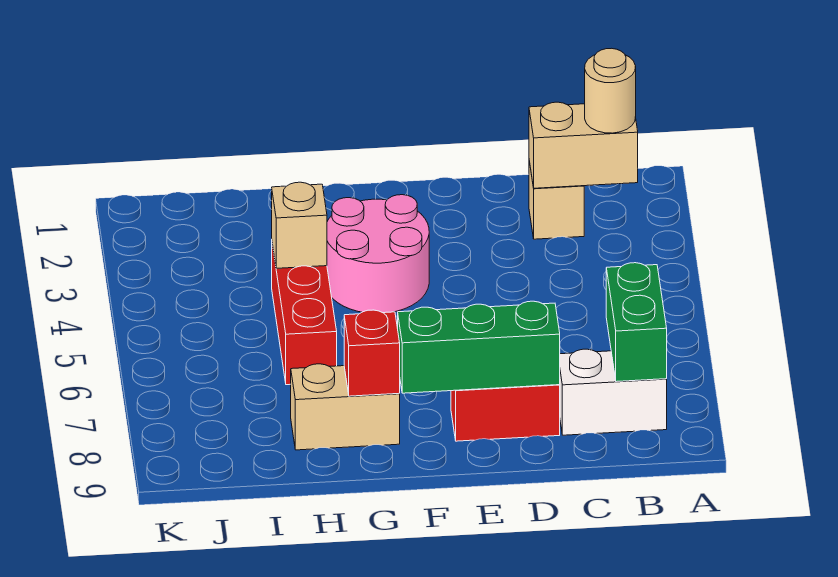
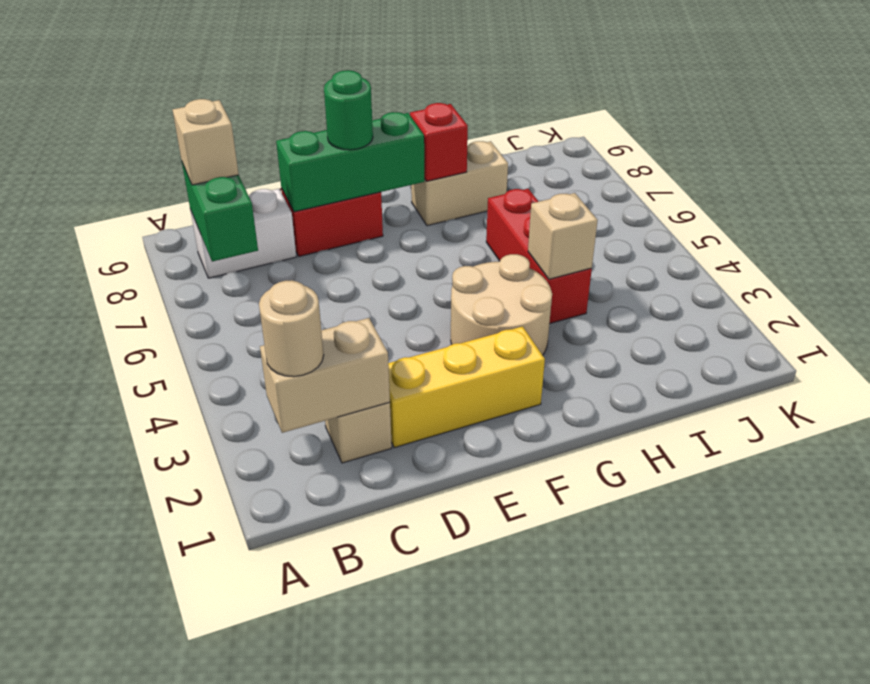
none -> tan 1x1 brick [173,99,239,185]
none -> yellow 1x3 brick [388,326,545,448]
none -> green 1x1 round brick [324,70,373,150]
pink 2x2 round brick [327,195,429,313] -> tan 2x2 round brick [451,254,552,355]

